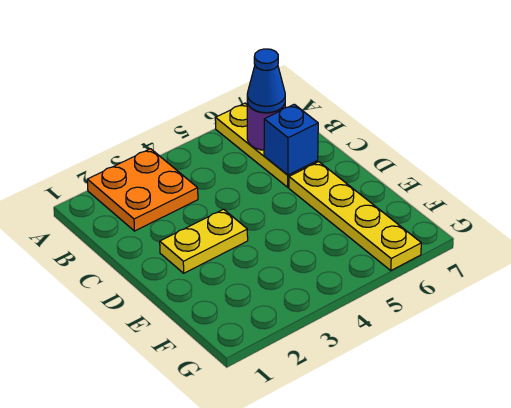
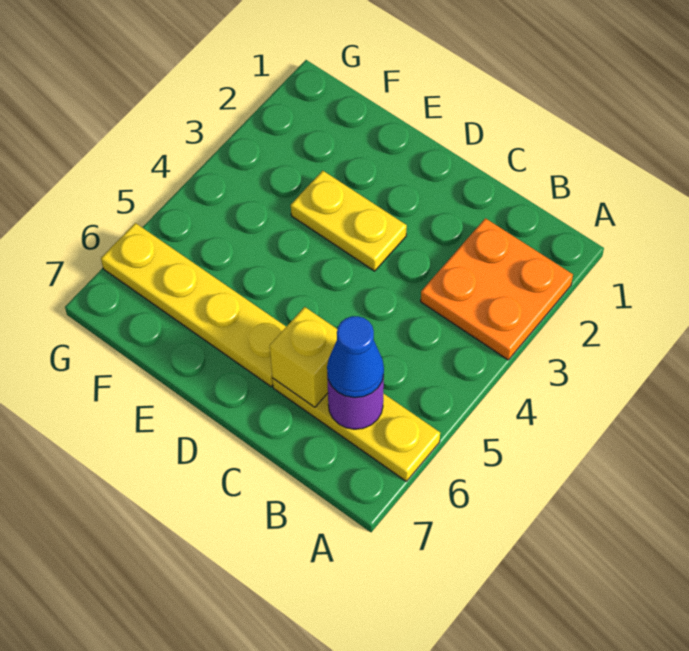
blue 1x1 brick [264,104,318,175] -> yellow 1x1 brick [270,307,337,407]
yellow 1x2 plate [160,209,248,273] -> yellow 1x2 plate turned to [291,171,407,271]

